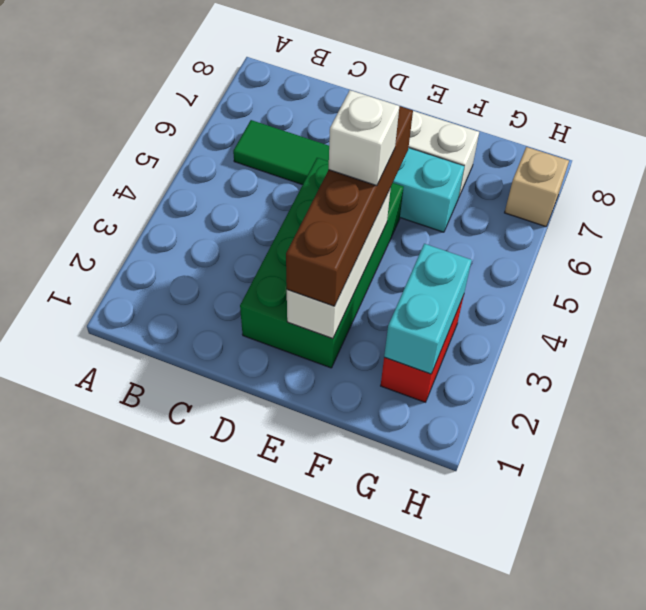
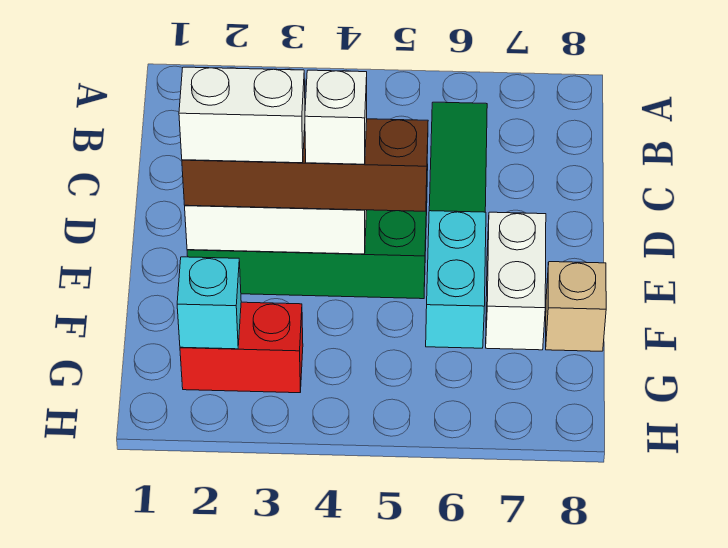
none -> white 1x2 brick [179,67,305,163]
cyan 1x2 brick [384,244,472,374] -> cyan 1x1 brick [177,257,241,349]
tan 1x1 brick [505,147,569,227] -> tan 1x1 brick moved to [546,262,606,351]

